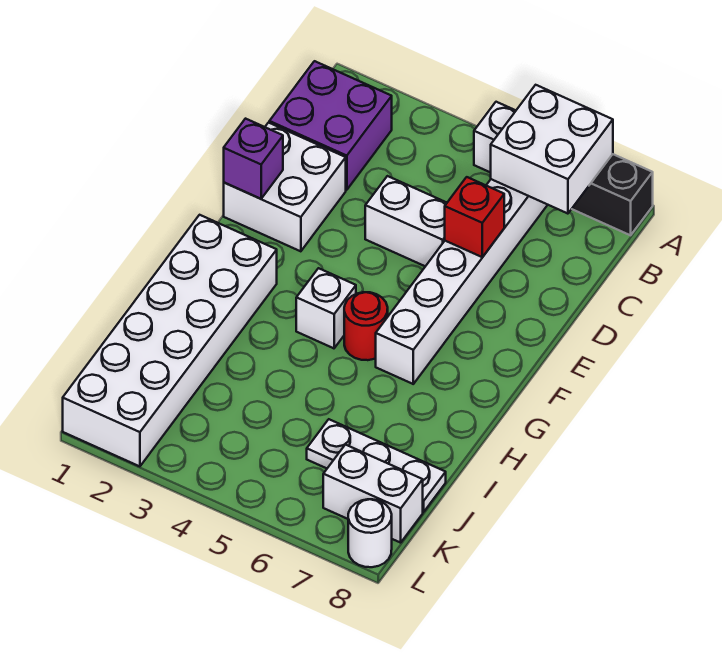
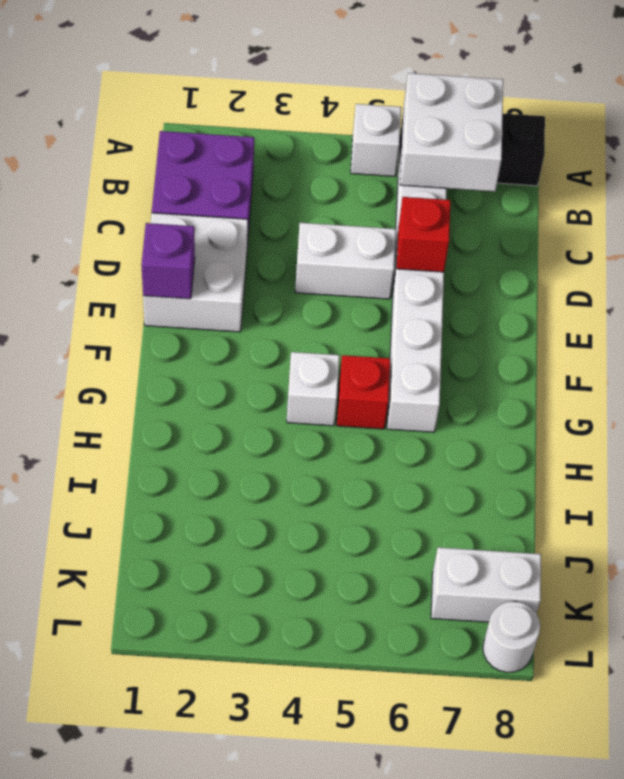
white 2x6 brick [63,215,277,466] -> none
red 1x1 round brick [344,292,388,360] -> red 1x1 brick [337,355,390,429]
white 1x3 plate [307,419,446,512] -> none

